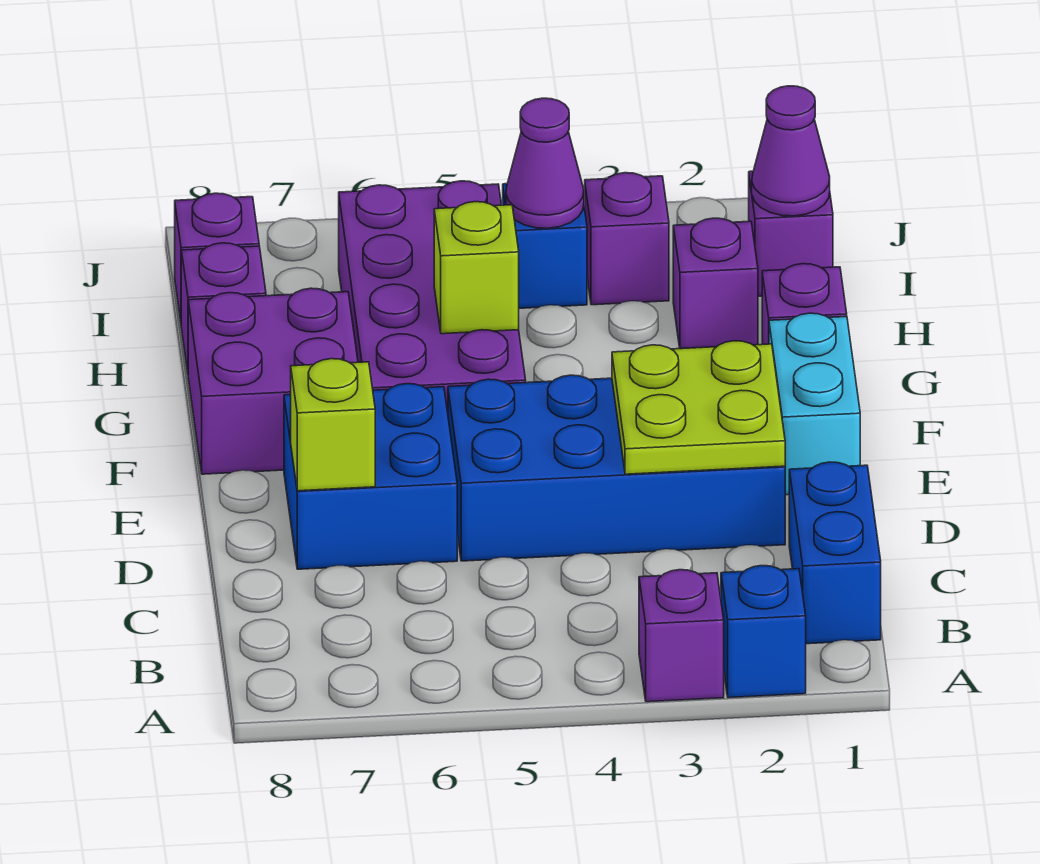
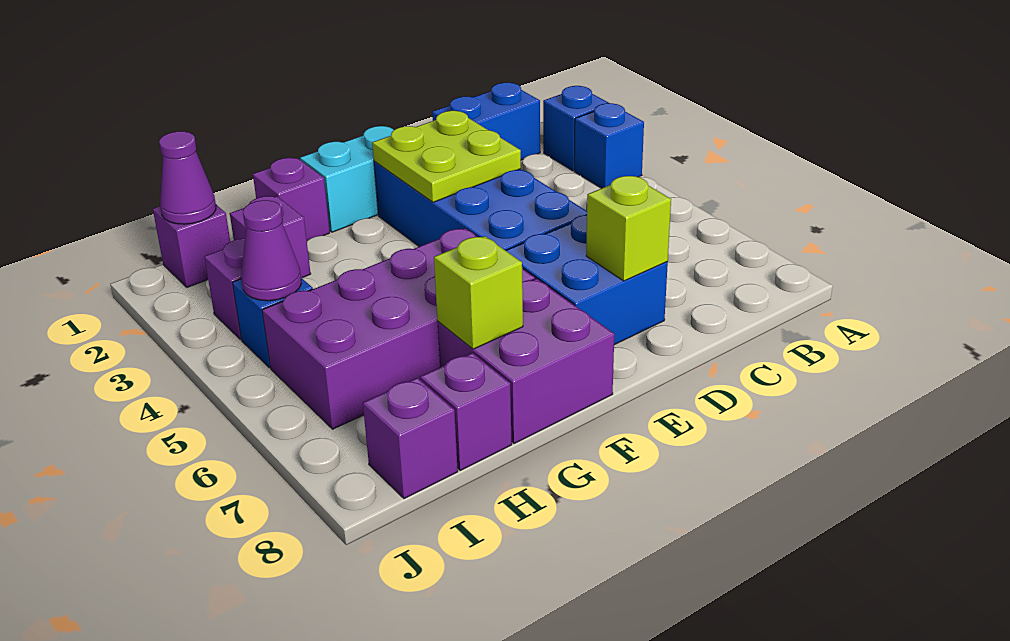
purple 1x1 brick [639,570,724,702] -> blue 1x1 brick [574,103,644,188]
lime 1x1 brick [434,202,519,334] -> lime 1x1 brick moved to [434,236,523,349]

